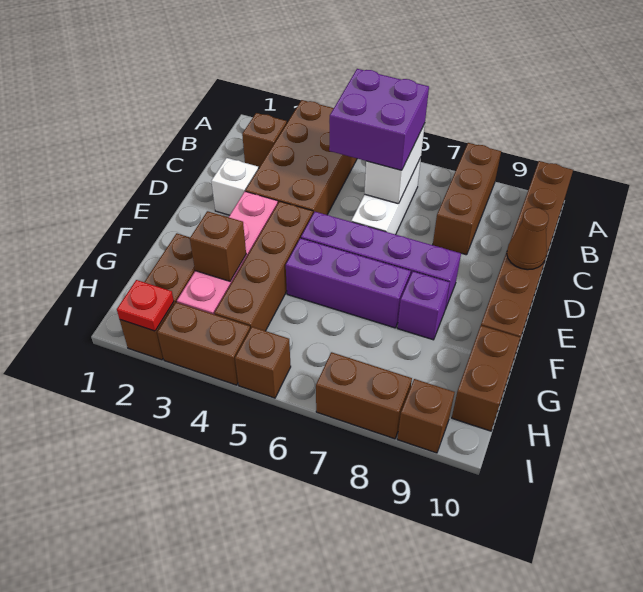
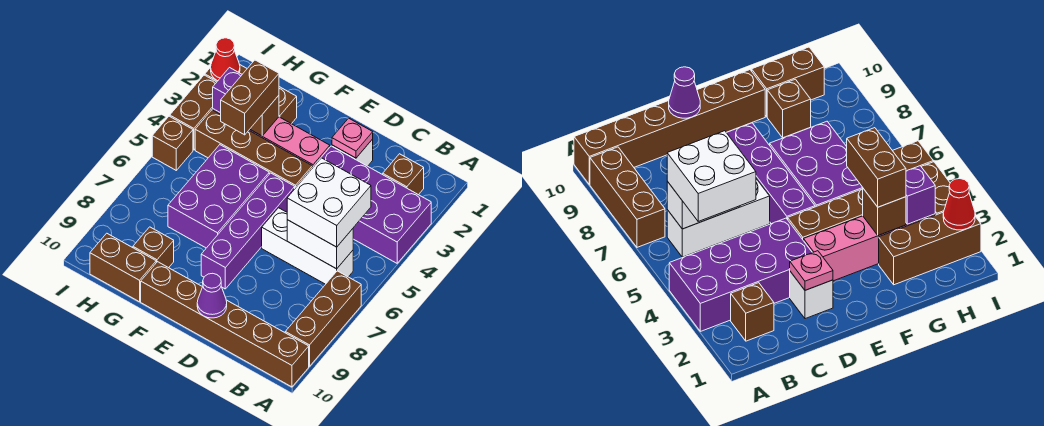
brown 2x4 brick [245,100,357,215] -> purple 2x4 brick [297,146,431,263]
brown 1x3 brick [433,143,501,255] -> brown 1x3 brick turned to [285,271,361,366]
purple 2x2 brick [329,69,429,170] -> white 2x2 brick [287,158,371,247]
none -> pink 1x1 plate [332,118,373,158]
brown 1x1 cone [507,208,549,270] -> purple 1x1 cone [197,273,227,318]
purple 1x3 brick [286,238,411,328] -> purple 2x3 brick [168,145,269,248]
purple 1x1 brick [397,271,450,340] -> purple 1x1 brick moved to [213,68,242,113]
red 1x1 plate [117,280,174,331] -> red 1x1 cone [211,38,240,81]
brown 1x2 brick [316,352,412,439] -> brown 1x2 brick moved to [221,60,279,135]
brown 1x1 brick [397,379,455,453] -> brown 1x1 brick moved to [133,227,174,268]

